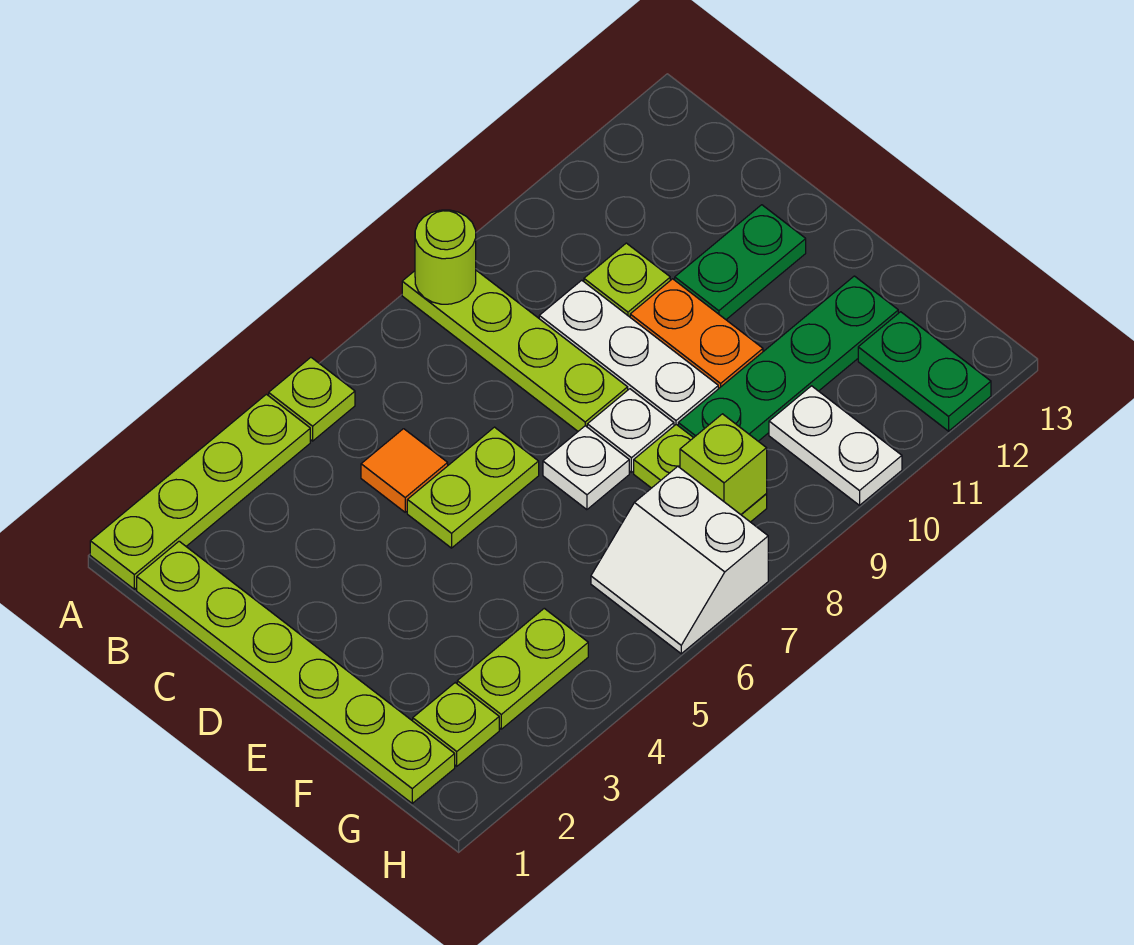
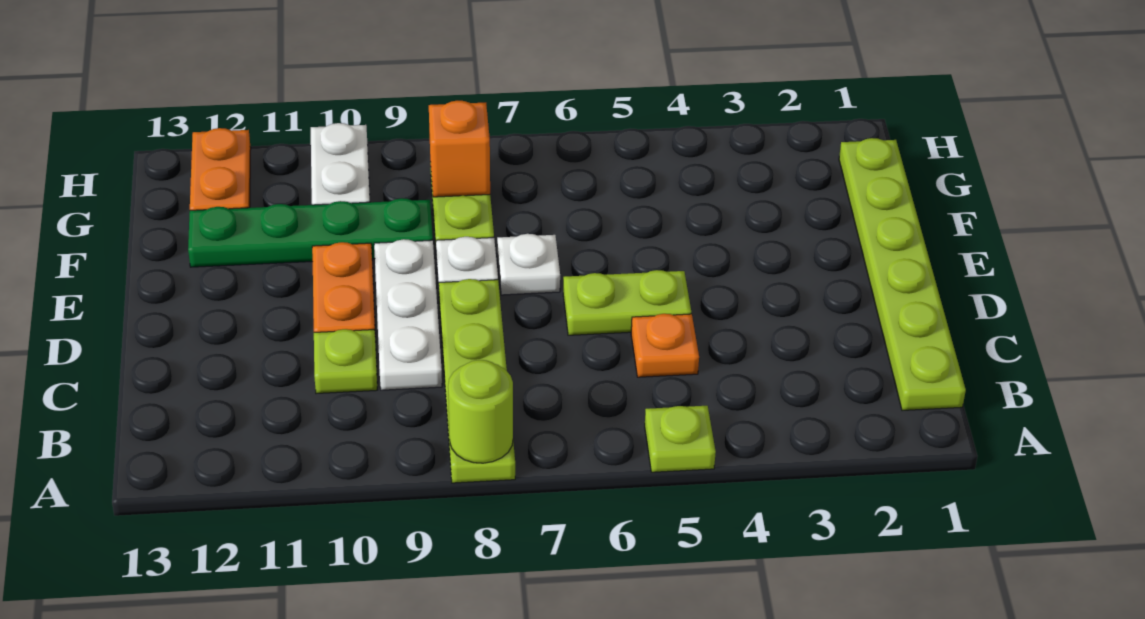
lime 1x4 plate [90,394,310,589] -> none
orange 1x1 tile [361,429,448,512] -> orange 1x1 plate [631,314,699,377]
green 1x2 plate [675,205,806,319] -> none
lime 1x1 plate [413,683,499,766] -> none
lime 1x2 plate [457,608,588,729] -> none
white 2x2 slope [591,467,768,654] -> none
lime 1x1 brick [680,414,767,514] -> orange 1x1 brick [429,101,490,197]
green 1x2 plate [858,312,991,431] -> orange 1x2 plate [190,128,251,210]

